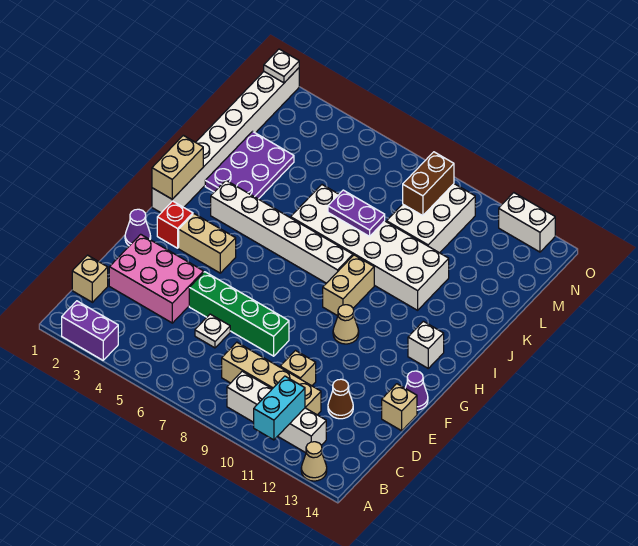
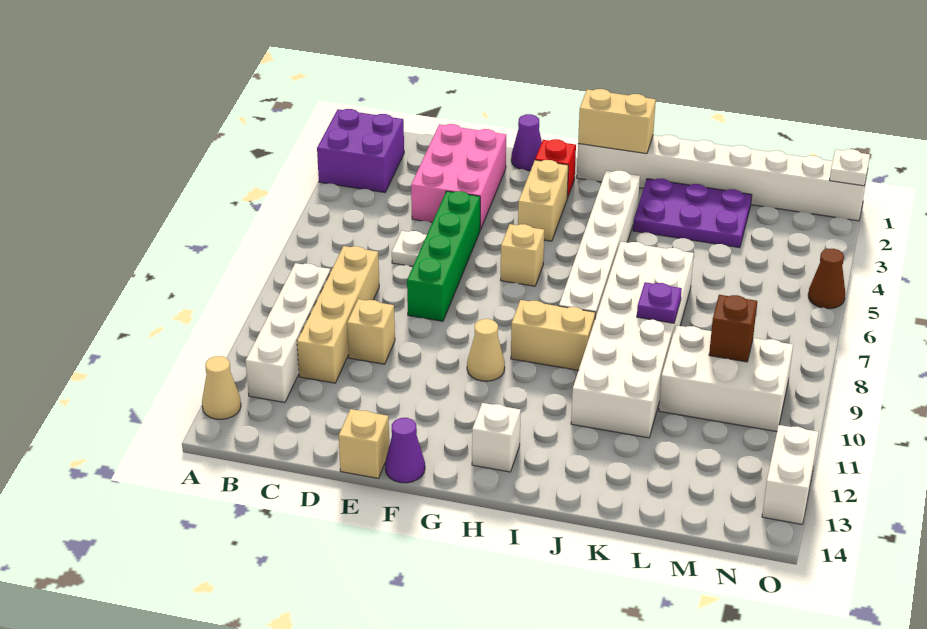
purple 1x2 brick [62,301,118,360] -> purple 2x2 brick [317,109,404,192]
cyan 1x2 brick [254,376,305,440] -> none
tan 1x1 brick [72,255,108,302] -> tan 1x1 brick moved to [501,224,544,286]
brown 1x1 cone [328,379,353,419] -> brown 1x1 cone moved to [808,249,845,309]
purple 1x2 plate [328,190,385,236] -> purple 1x1 plate [637,282,682,323]
brown 1x2 brick [403,152,454,216] -> brown 1x1 brick [709,295,757,362]

